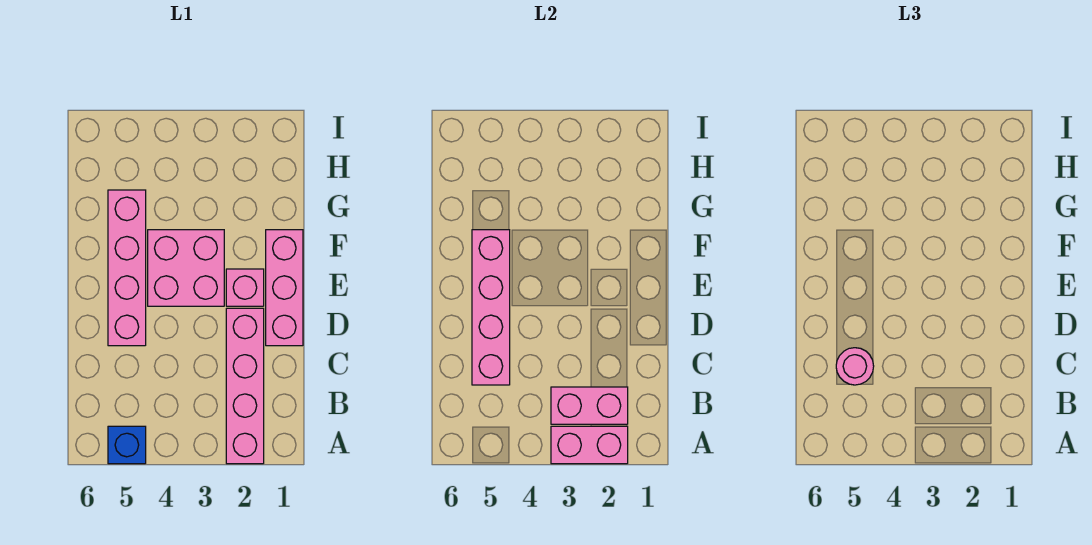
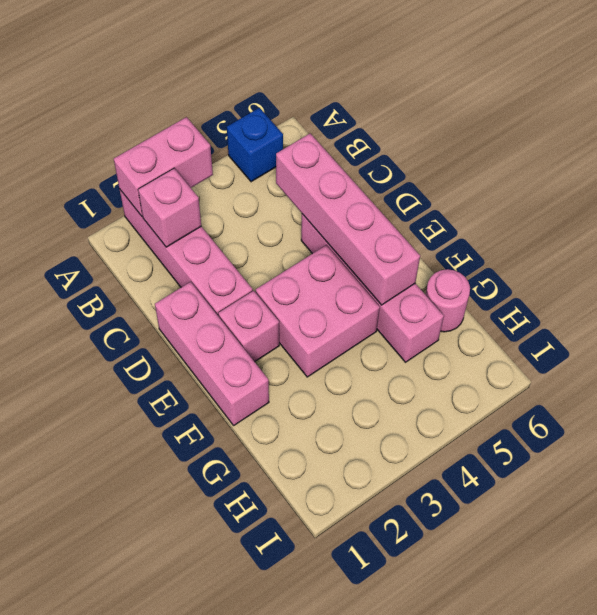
pink 1x2 brick [551,387,628,424] -> pink 1x1 brick [138,168,201,247]
pink 1x1 round brick [836,348,874,385] -> pink 1x1 round brick moved to [426,269,470,332]

